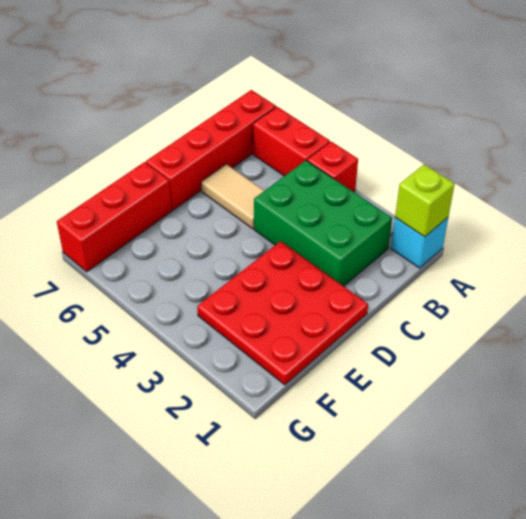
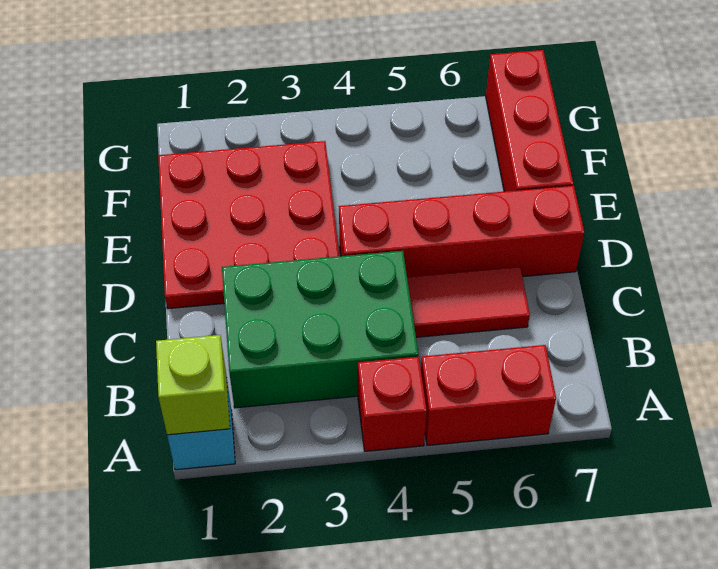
red 1x4 brick [146,90,276,210] -> red 1x4 brick turned to [339,186,584,277]
tan 1x2 tile [201,164,264,229] -> red 1x2 tile [407,267,530,337]

